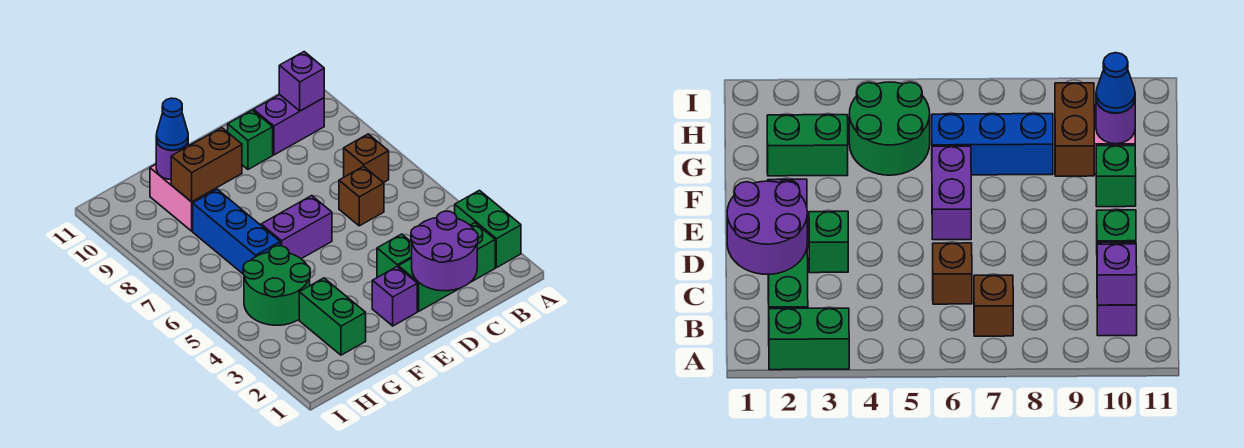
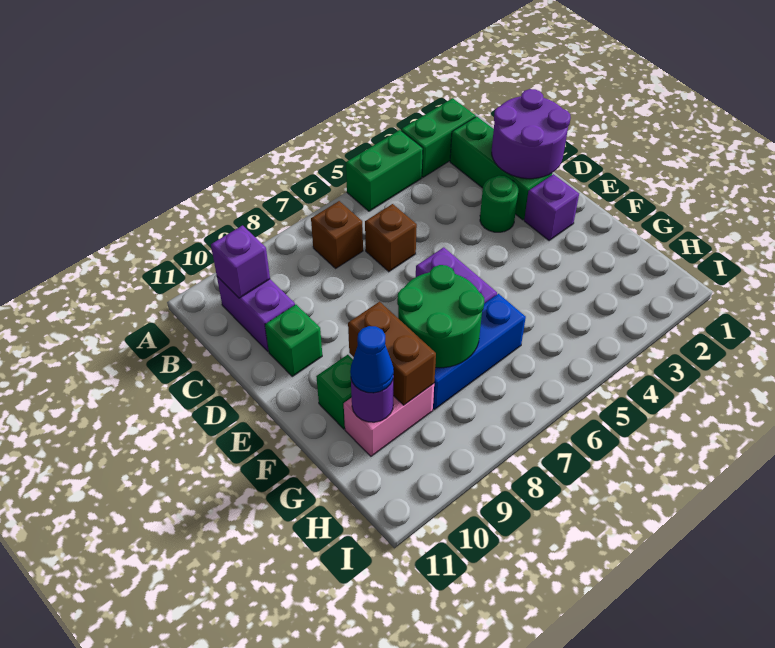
green 1x1 brick [377,234,412,277] -> green 1x1 round brick [480,176,518,232]
green 1x2 brick [299,278,366,355] -> green 1x2 brick moved to [346,130,423,211]
green 2x2 round brick [243,246,310,325] -> green 2x2 round brick moved to [397,265,484,368]

